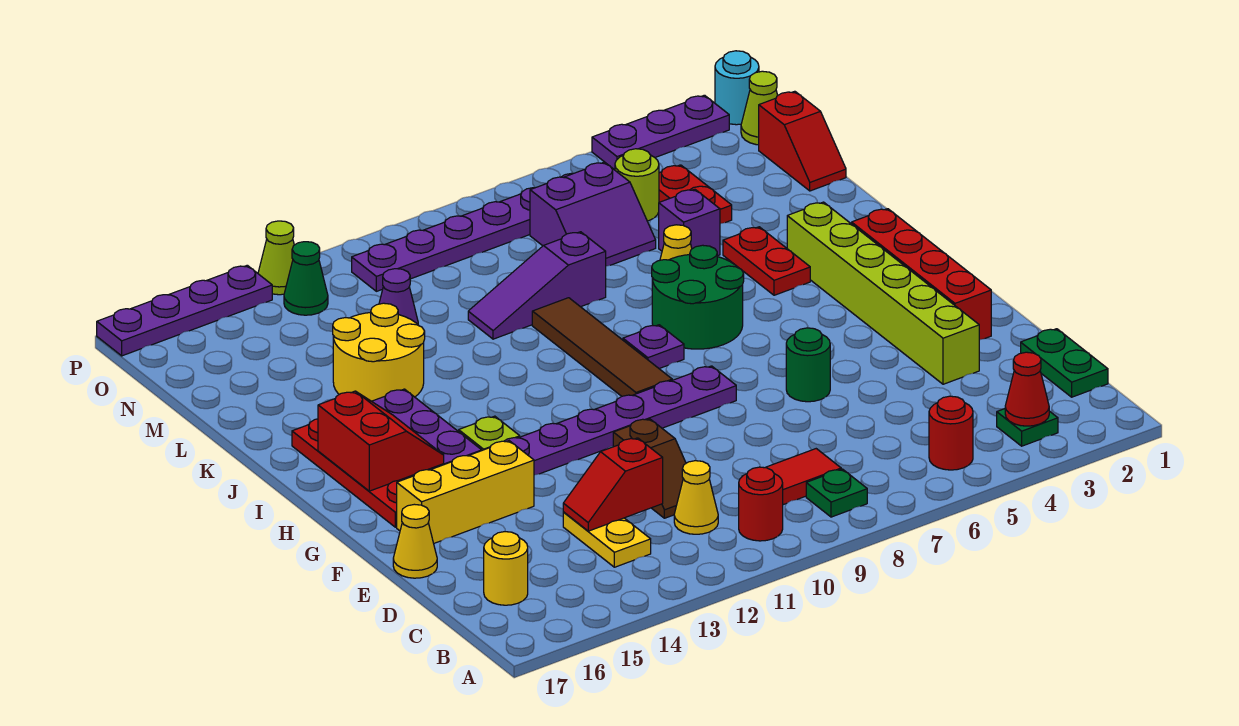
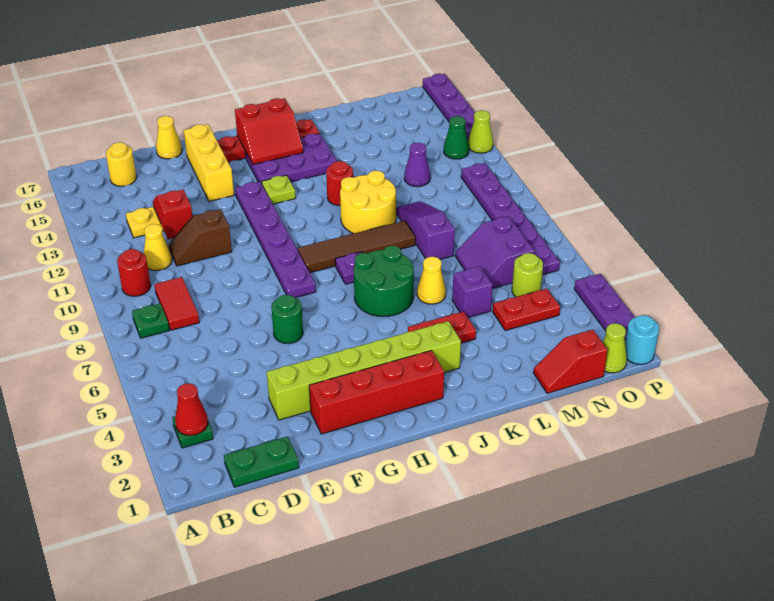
red 1x1 round brick [929,396,973,470] -> red 1x1 round brick moved to [326,161,353,205]
yellow 2x2 round brick [333,303,425,401] -> yellow 2x2 round brick moved to [340,171,396,234]

